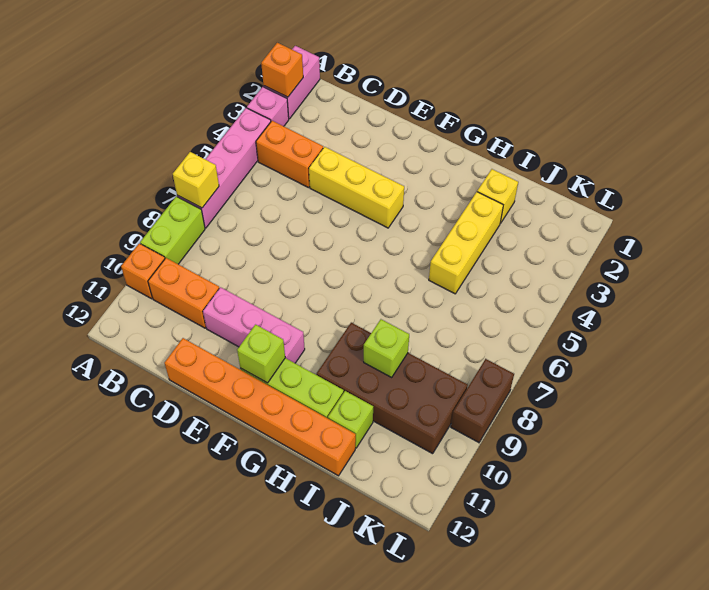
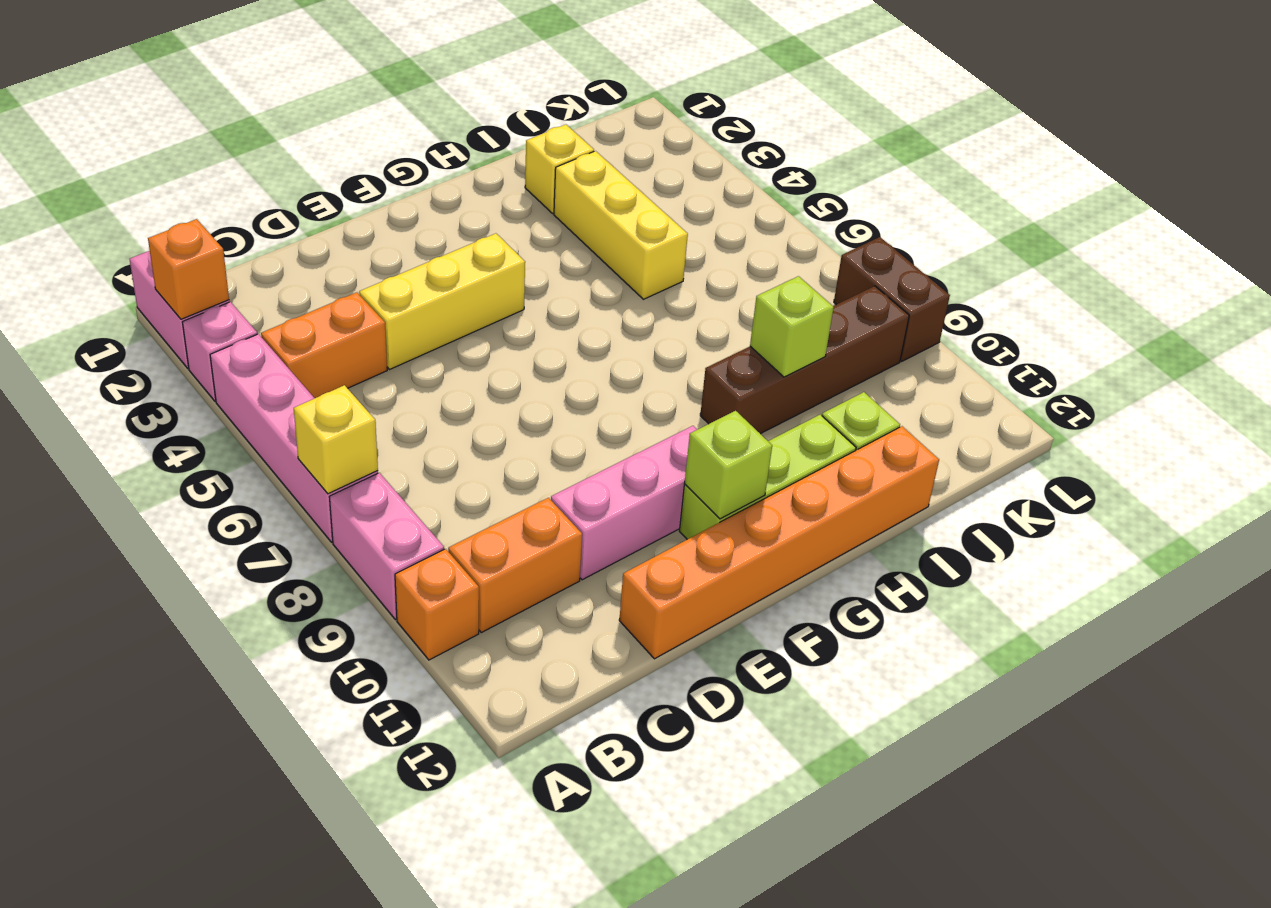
lime 1x2 brick [140,196,205,264] -> pink 1x2 brick [330,473,444,620]
brown 2x4 brick [317,323,468,454] -> brown 1x4 brick [700,286,909,434]

